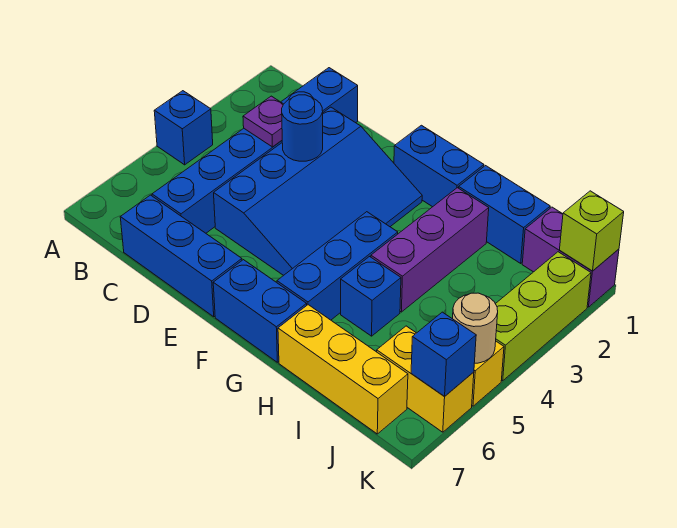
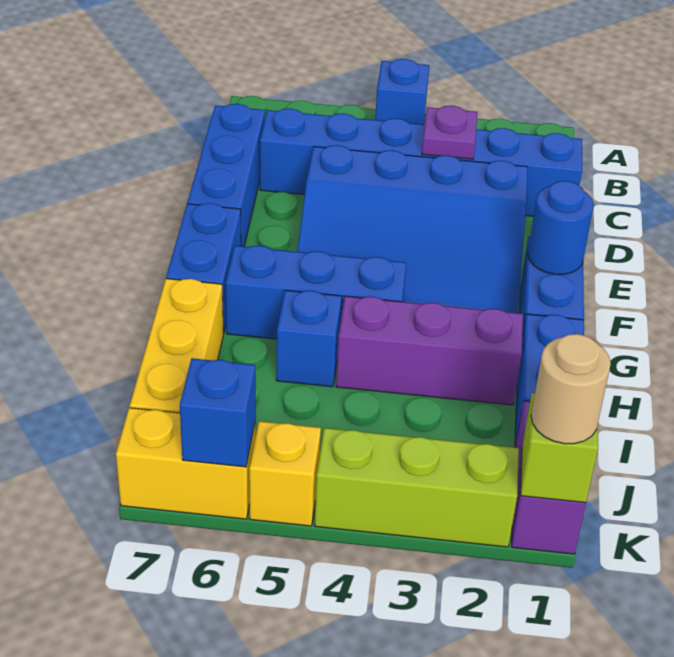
blue 1x1 round brick [282,95,323,161] -> blue 1x1 round brick moved to [528,181,594,274]
yellow 1x2 brick [377,326,474,432] -> yellow 1x2 brick turned to [116,408,256,519]
tan 1x1 round brick [453,293,498,363] -> tan 1x1 round brick moved to [531,334,611,444]

